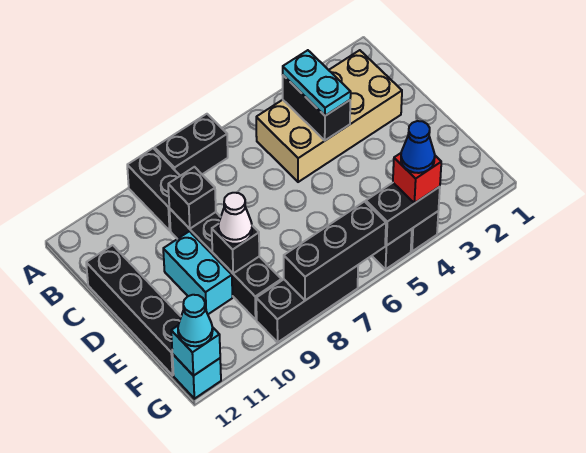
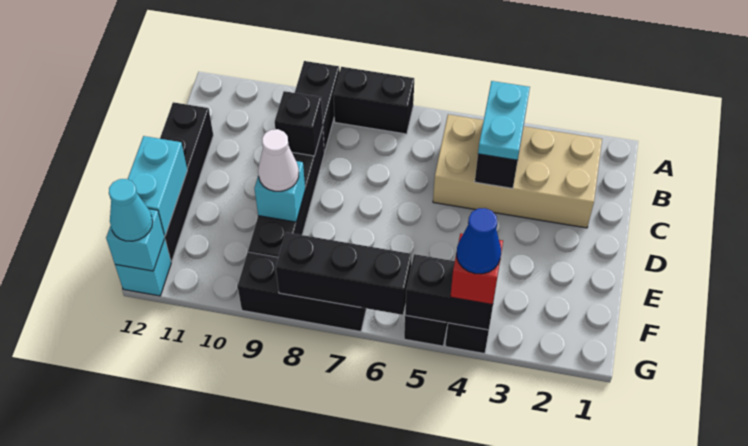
cyan 1x2 brick [163,231,232,314] -> cyan 1x2 brick moved to [128,136,187,236]
black 1x1 brick [212,224,259,273] -> cyan 1x1 brick [254,161,305,222]

